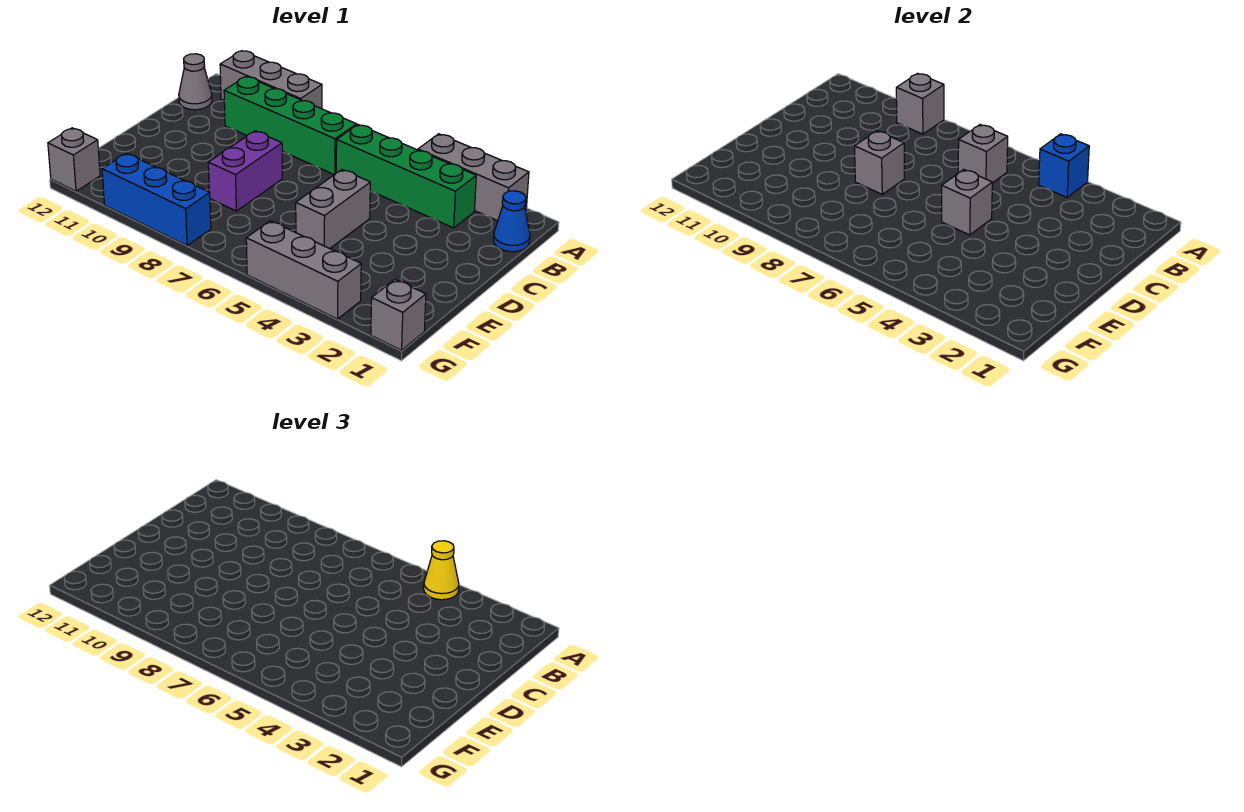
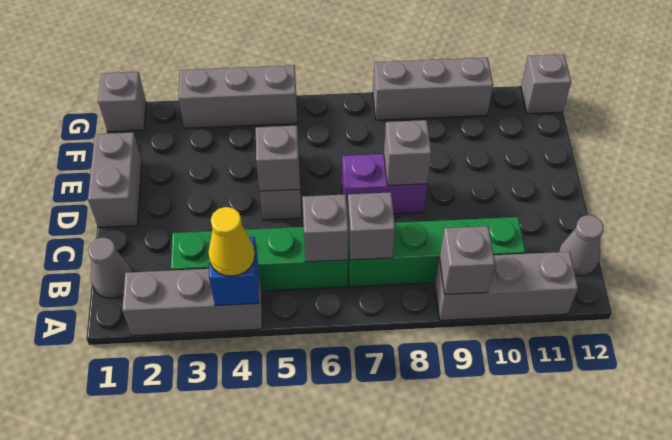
blue 1x1 cone [493,191,530,252] -> grey 1x1 cone [88,237,132,298]
none -> grey 1x1 brick [348,192,395,260]
none -> grey 1x2 brick [88,132,142,227]
purple 1x2 brick [208,131,282,211] -> purple 1x2 brick turned to [342,154,427,216]
blue 1x3 brick [102,153,211,245] -> grey 1x3 brick [373,58,493,120]

